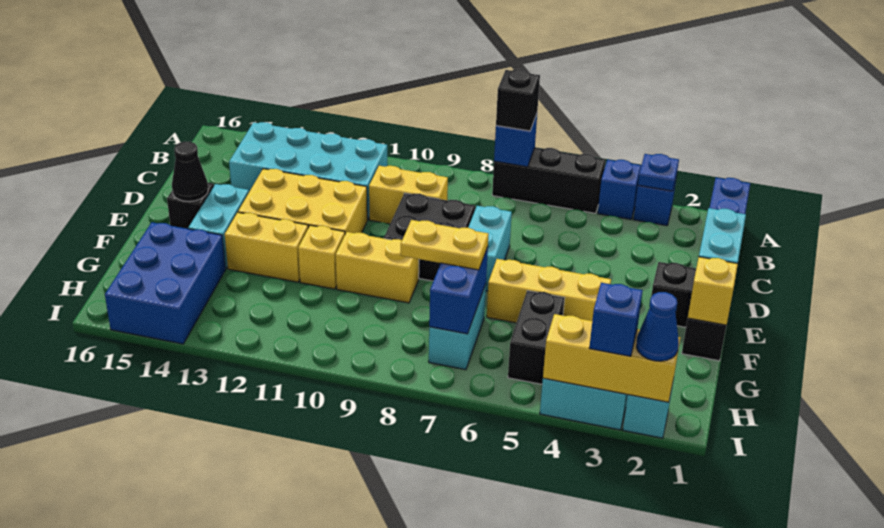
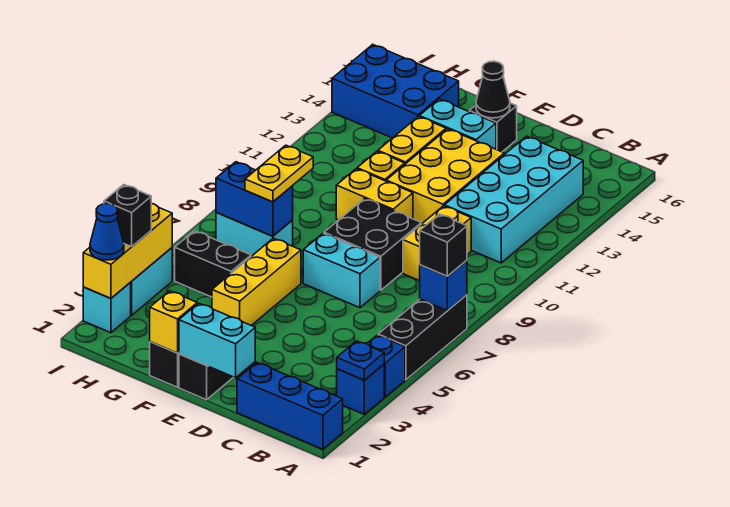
yellow 1x2 brick [336,232,419,303] -> yellow 1x2 brick turned to [336,169,413,220]
blue 1x1 brick [589,283,643,356] -> black 1x1 brick [104,185,151,247]

